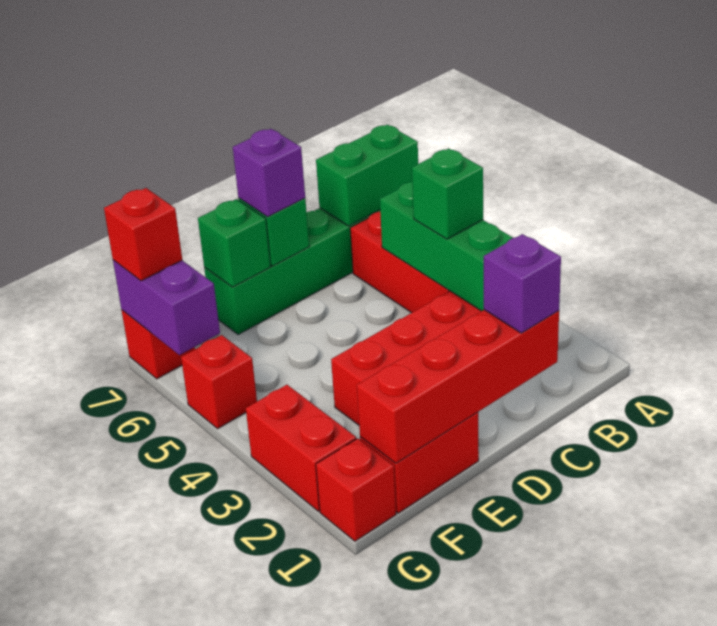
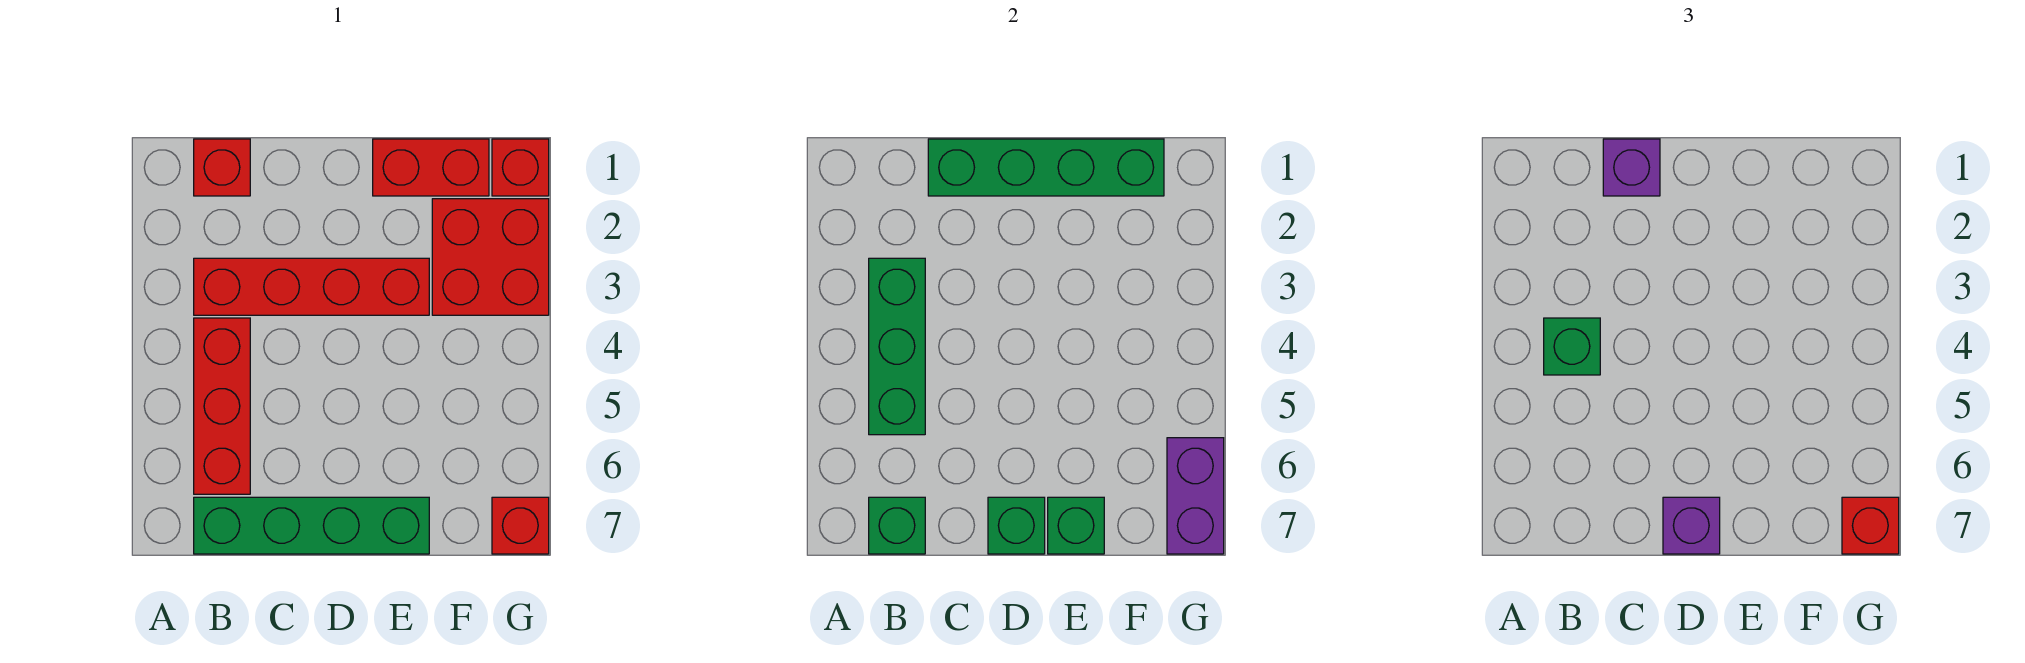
green 1x2 brick [316,125,418,226] -> green 1x1 brick [869,497,925,554]
red 1x4 brick [357,310,559,463] -> green 1x4 brick [928,139,1164,196]
red 1x2 brick [246,385,356,511] -> red 2x2 brick [432,199,549,315]
red 1x1 brick [181,335,257,429] -> red 1x1 brick moved to [194,139,250,196]

